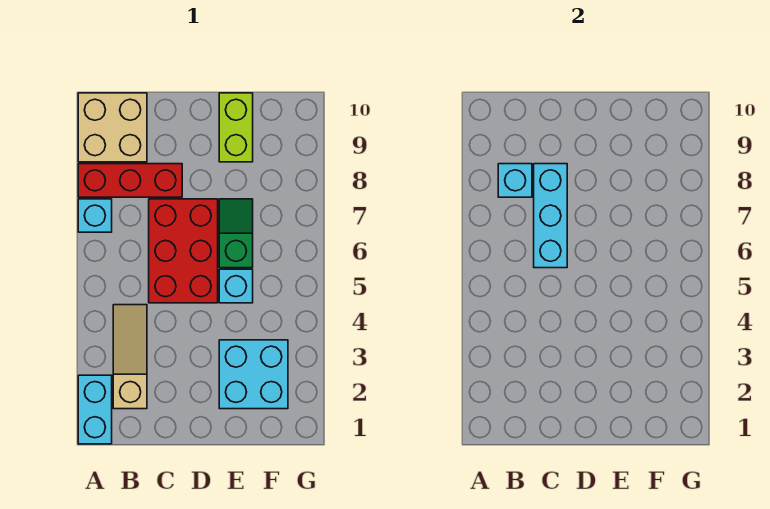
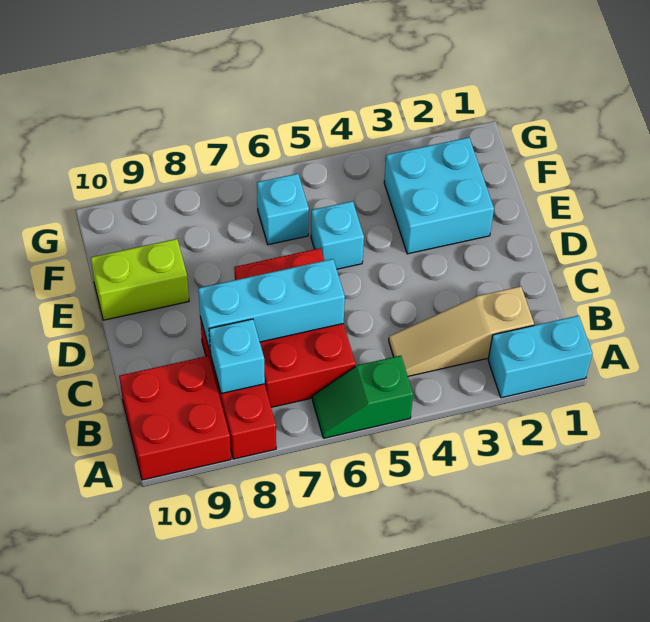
cyan 1x1 brick [78,199,112,232] -> cyan 1x1 brick moved to [257,174,309,245]
tan 2x2 brick [78,93,147,162] -> red 2x2 brick [119,356,231,480]
red 2x3 brick [149,199,218,303] -> red 2x3 brick turned to [234,248,355,407]
green 1x2 slope [219,199,253,268] -> green 1x2 slope moved to [312,356,413,438]

